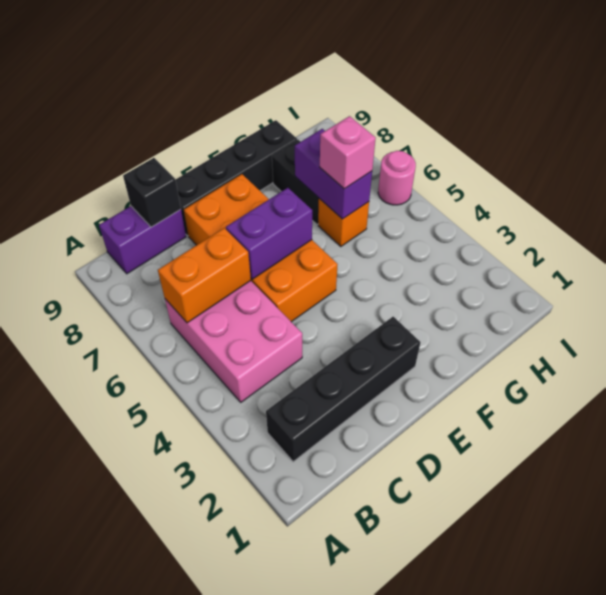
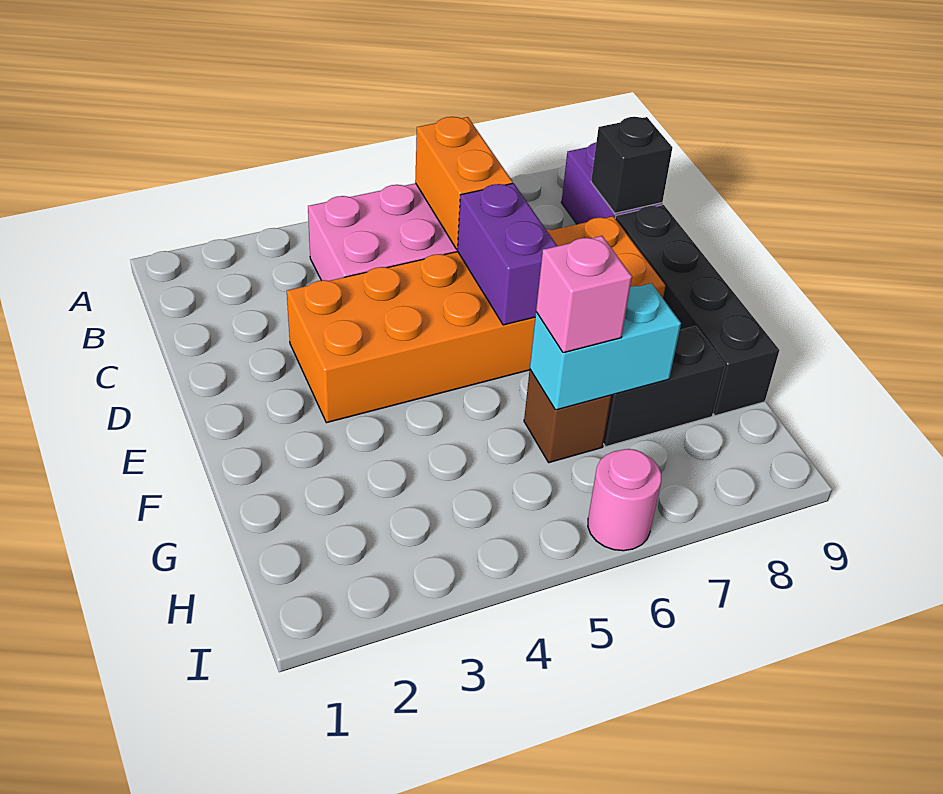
black 1x4 brick [266,317,420,462] -> none
orange 2x4 brick [184,174,338,322] -> orange 2x6 brick [287,216,665,423]
orange 1x1 brick [318,198,369,246] -> brown 1x1 brick [524,370,611,463]
purple 1x2 brick [295,129,372,219] -> cyan 1x2 brick [530,283,681,410]

